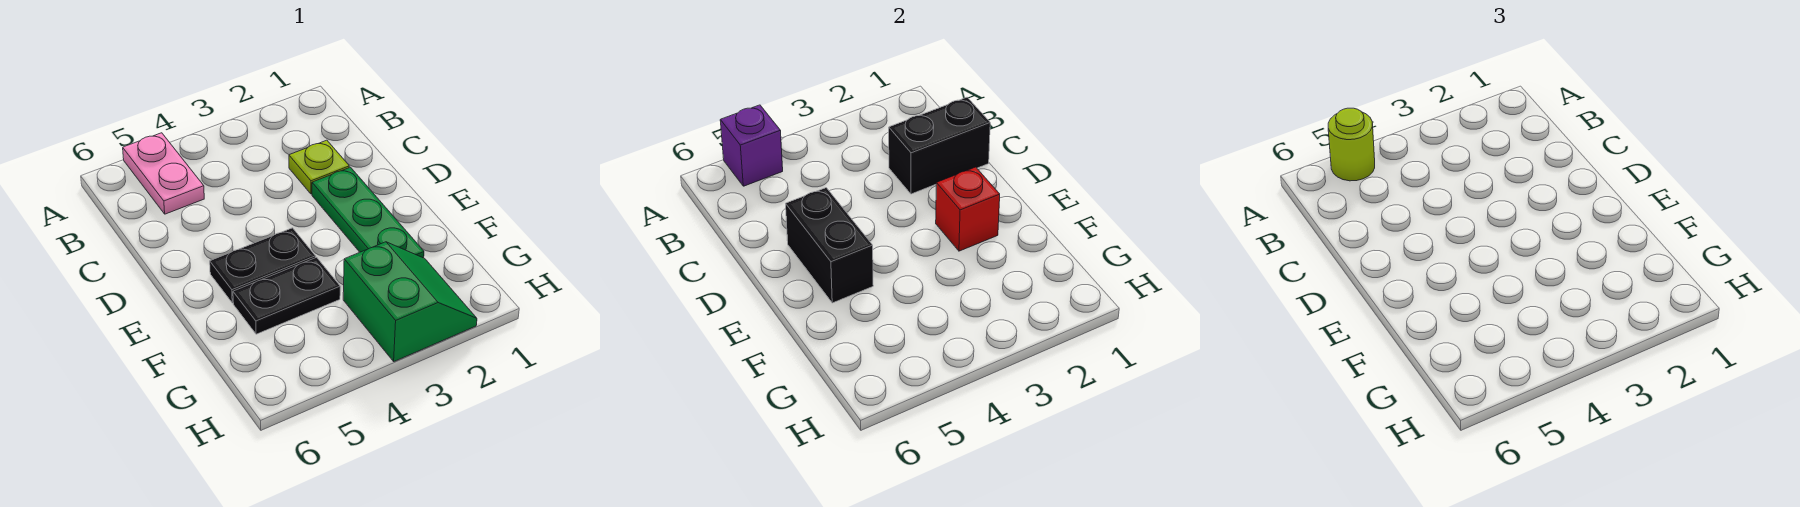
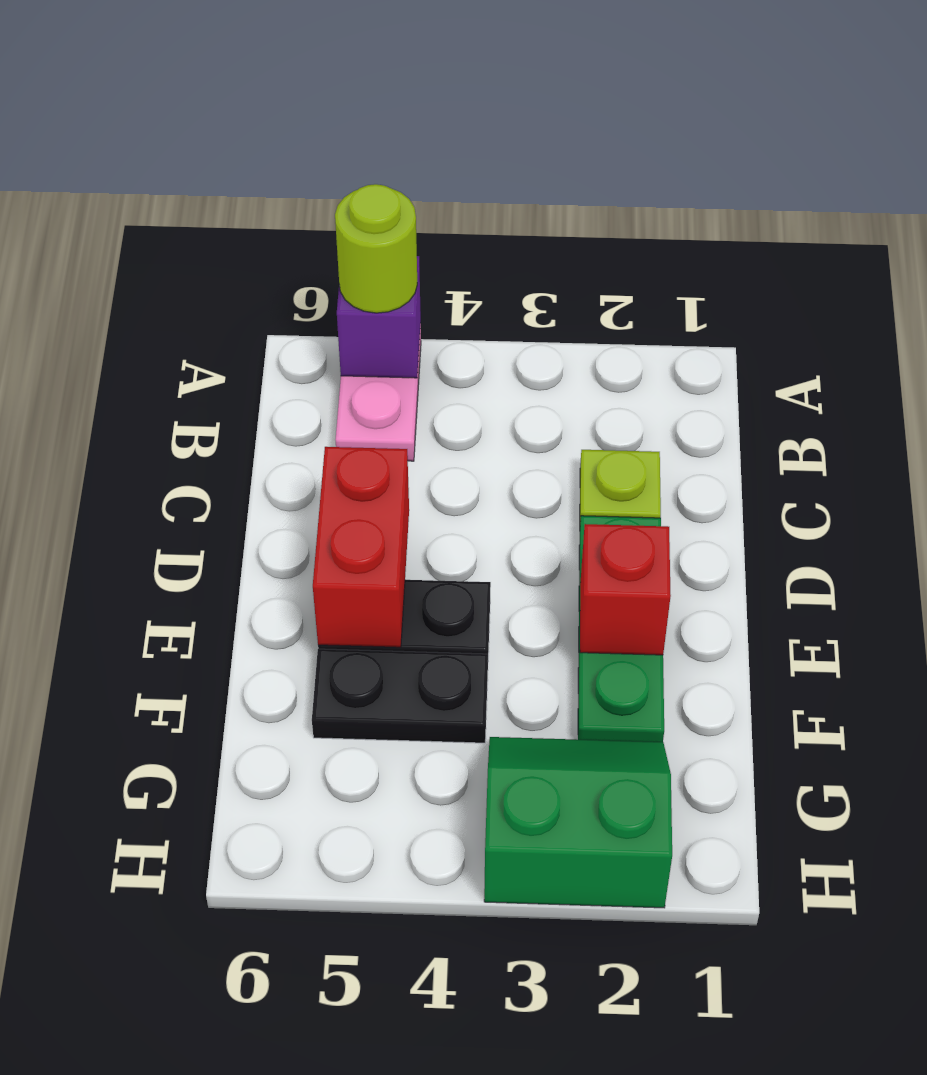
black 1x2 brick [889,97,990,194] -> none
black 1x2 brick [786,188,873,303] -> red 1x2 brick [313,447,409,647]
green 2x2 slope [343,242,477,361] -> green 2x2 slope turned to [484,737,672,908]

